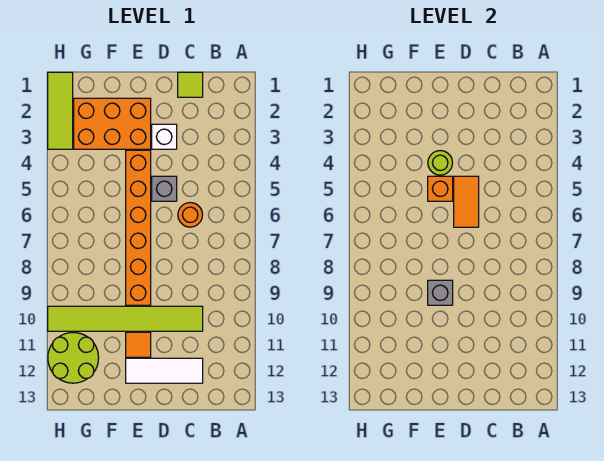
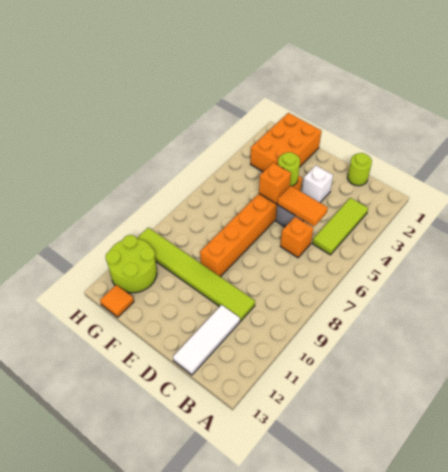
lime 1x1 tile [178,72,203,97] -> lime 1x1 round brick [347,153,372,186]
orange 1x1 round brick [178,203,203,227] -> orange 1x1 brick [280,217,313,258]
white 1x3 tile [126,358,203,383] -> white 1x3 tile turned to [173,305,240,375]
orange 1x2 tile [454,176,479,227] -> orange 1x2 tile turned to [277,186,328,226]
orange 2x3 brick [74,98,151,149] -> orange 2x3 brick turned to [250,113,321,172]
grey 1x1 brick [428,280,453,305] -> none
orange 1x1 tile [126,332,151,357] -> orange 1x1 tile moved to [100,285,134,317]
lime 1x3 tile [48,72,73,149] -> lime 1x3 tile moved to [312,198,368,255]

